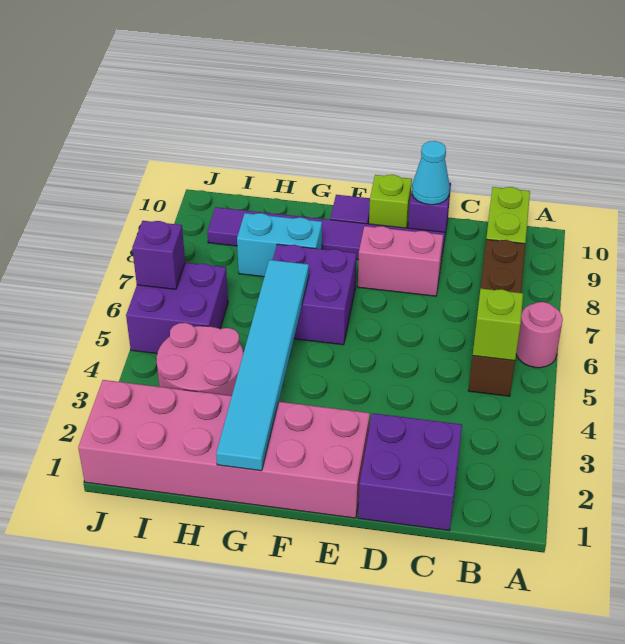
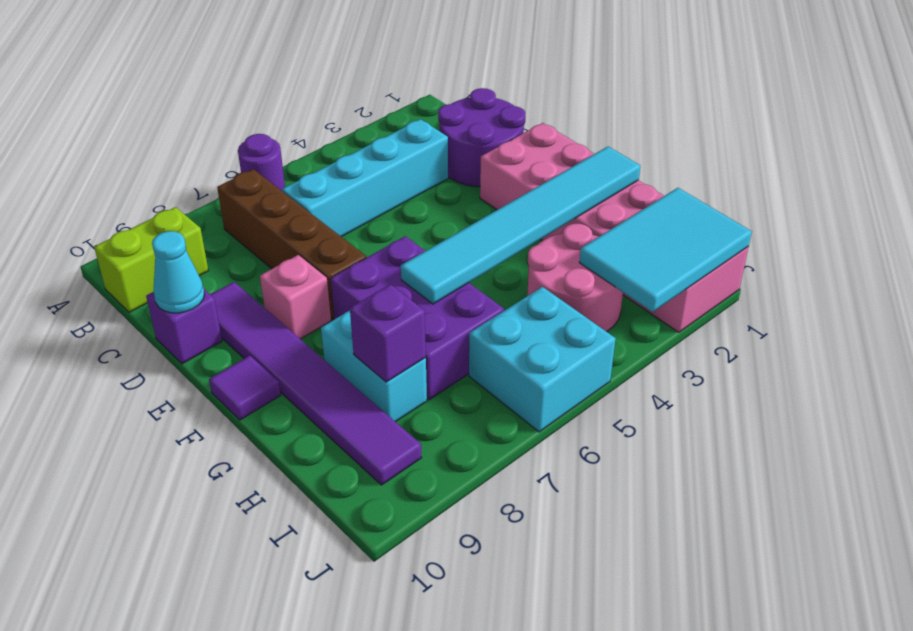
pink 1x1 round brick [516,302,563,368] -> purple 1x1 round brick [238,134,285,191]
brown 1x4 brick [469,239,525,396] -> brown 1x4 brick turned to [217,169,366,320]
lime 1x1 brick [473,288,523,361] -> none
purple 2x2 brick [358,413,462,530] -> purple 2x2 round brick [438,88,525,187]
none -> cyan 1x4 brick [282,119,448,237]
pink 1x2 brick [358,226,443,296] -> pink 1x1 brick [260,255,331,339]
lime 1x1 brick [369,175,412,228] -> none
purple 2x2 brick [273,244,357,345] -> purple 2x3 brick [330,236,504,400]
none -> cyan 2x3 tile [579,188,752,312]
purple 2x2 brick [126,263,228,354] -> cyan 2x2 brick [469,287,616,432]
purple 1x1 brick [132,221,185,289] -> purple 1x1 brick moved to [350,284,426,382]

